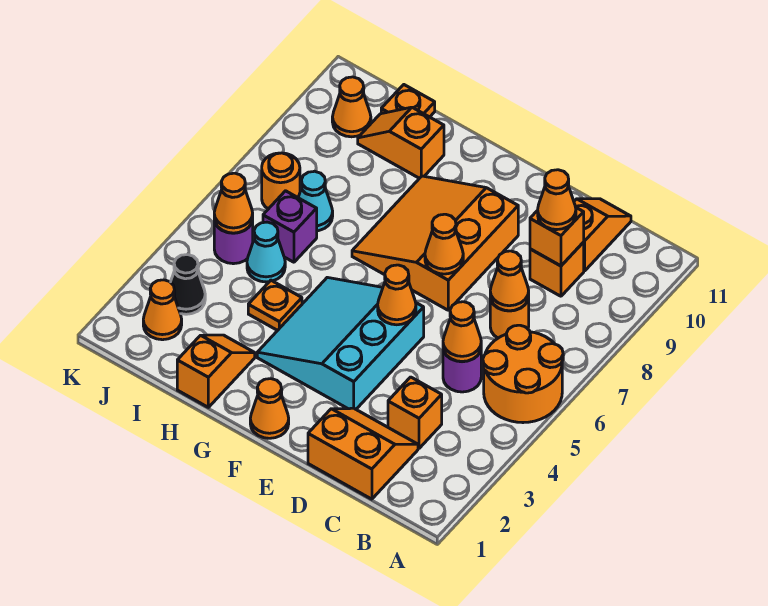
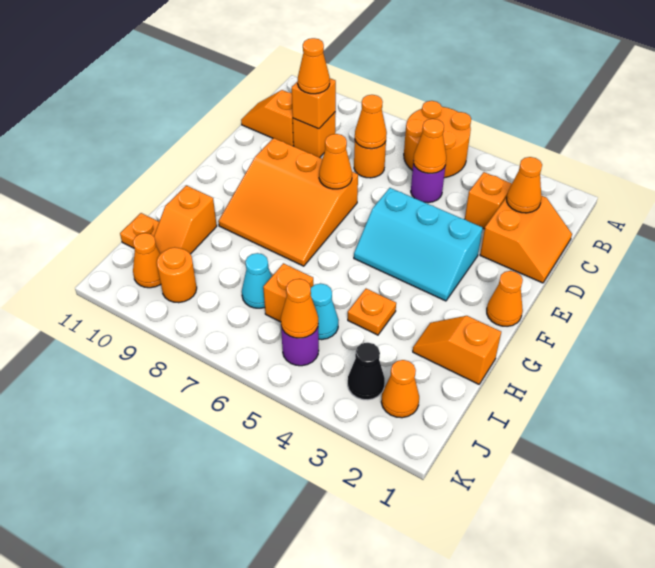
orange 2x2 slope [308,408,418,499] -> orange 2x2 slope turned to [480,195,572,283]
cyan 3x3 slope [257,277,424,409] -> cyan 2x3 slope [354,188,483,301]
orange 1x1 cone [378,265,416,325] -> orange 1x1 cone moved to [507,157,542,213]
purple 1x1 brick [263,191,317,262] -> orange 1x1 brick [263,263,314,322]
orange 1x1 round brick [262,153,300,209] -> orange 1x1 round brick moved to [157,247,197,303]

